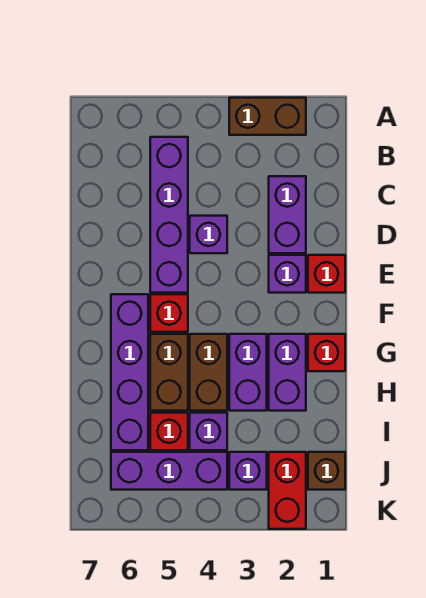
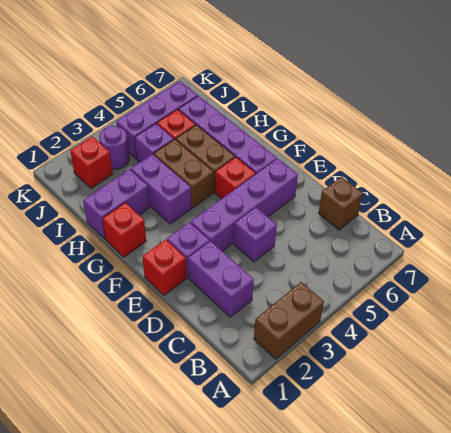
purple 1x4 brick [150,137,188,293] -> purple 1x4 brick turned to [191,158,298,251]
purple 1x2 brick [269,334,306,411] -> purple 1x2 brick turned to [83,169,150,239]
brown 1x1 brick [308,452,345,490] -> brown 1x1 brick moved to [319,177,363,230]
red 1x2 brick [269,452,306,529] -> red 1x1 brick [70,136,113,188]
purple 1x1 brick [229,452,267,490] -> purple 1x1 round brick [99,126,129,169]

